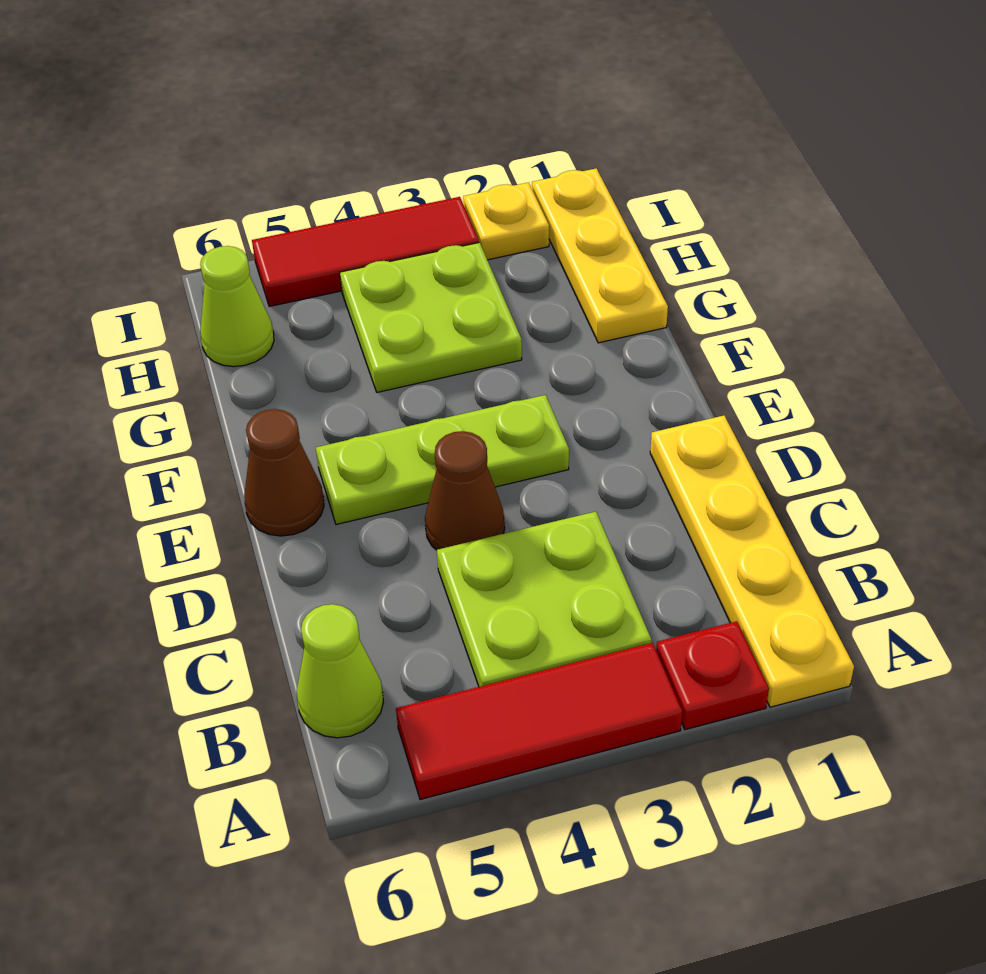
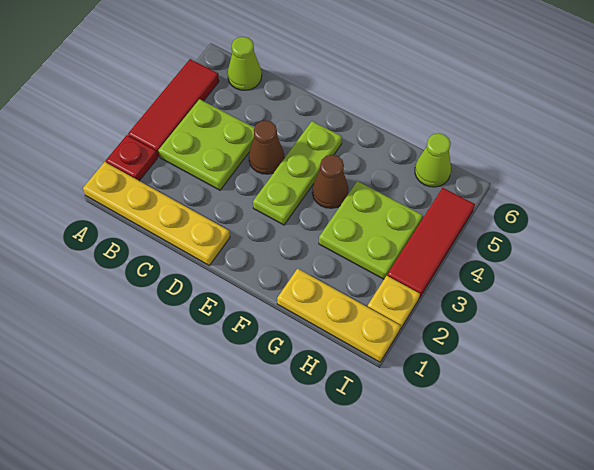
brown 1x1 cone [244,409,324,536] -> brown 1x1 cone moved to [312,155,349,208]

